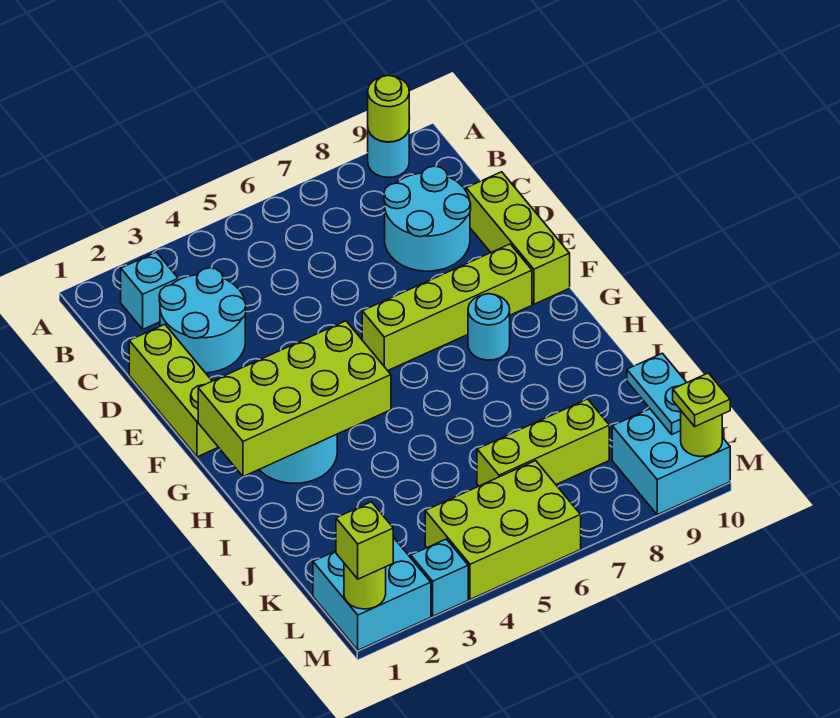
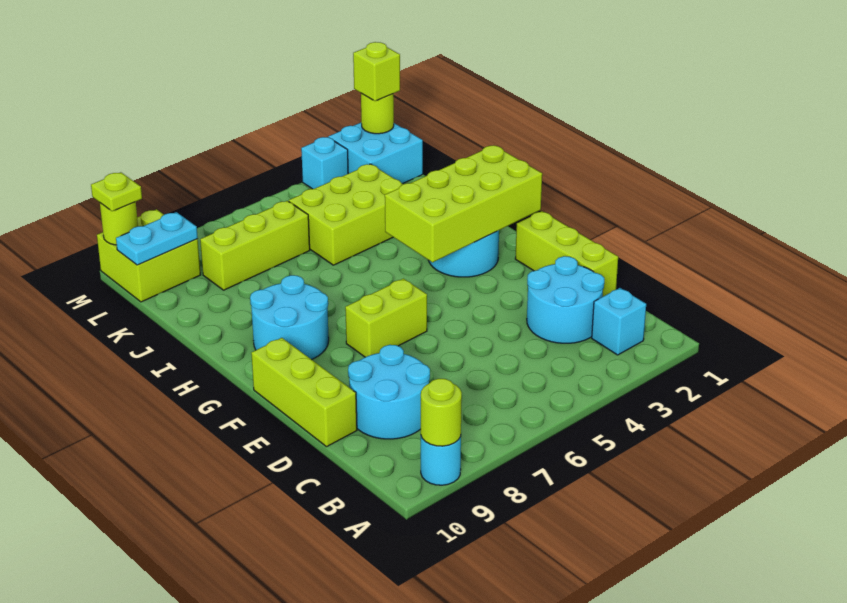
lime 1x4 brick [362,244,532,371] -> lime 1x2 brick [345,279,427,357]
cyan 1x1 round brick [468,294,510,360] -> cyan 2x2 round brick [250,275,329,360]
cyan 1x2 plate [627,353,687,434] -> cyan 1x2 plate turned to [116,212,198,265]
lime 2x3 brick [425,461,581,599] -> lime 2x3 brick moved to [289,164,403,265]
cyan 2x2 brick [612,409,730,515] -> lime 2x2 brick [97,209,201,302]

